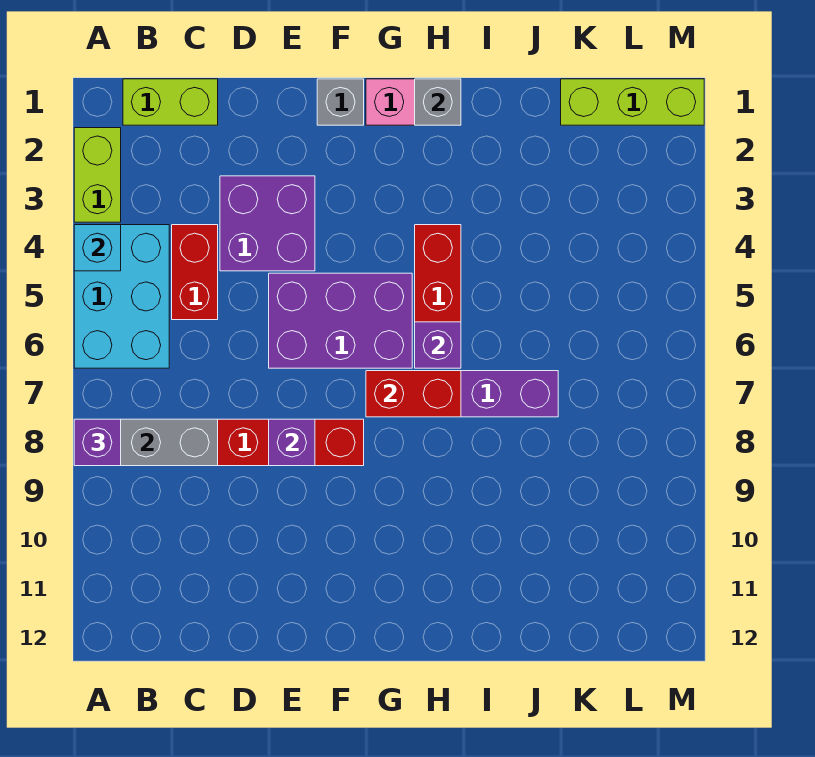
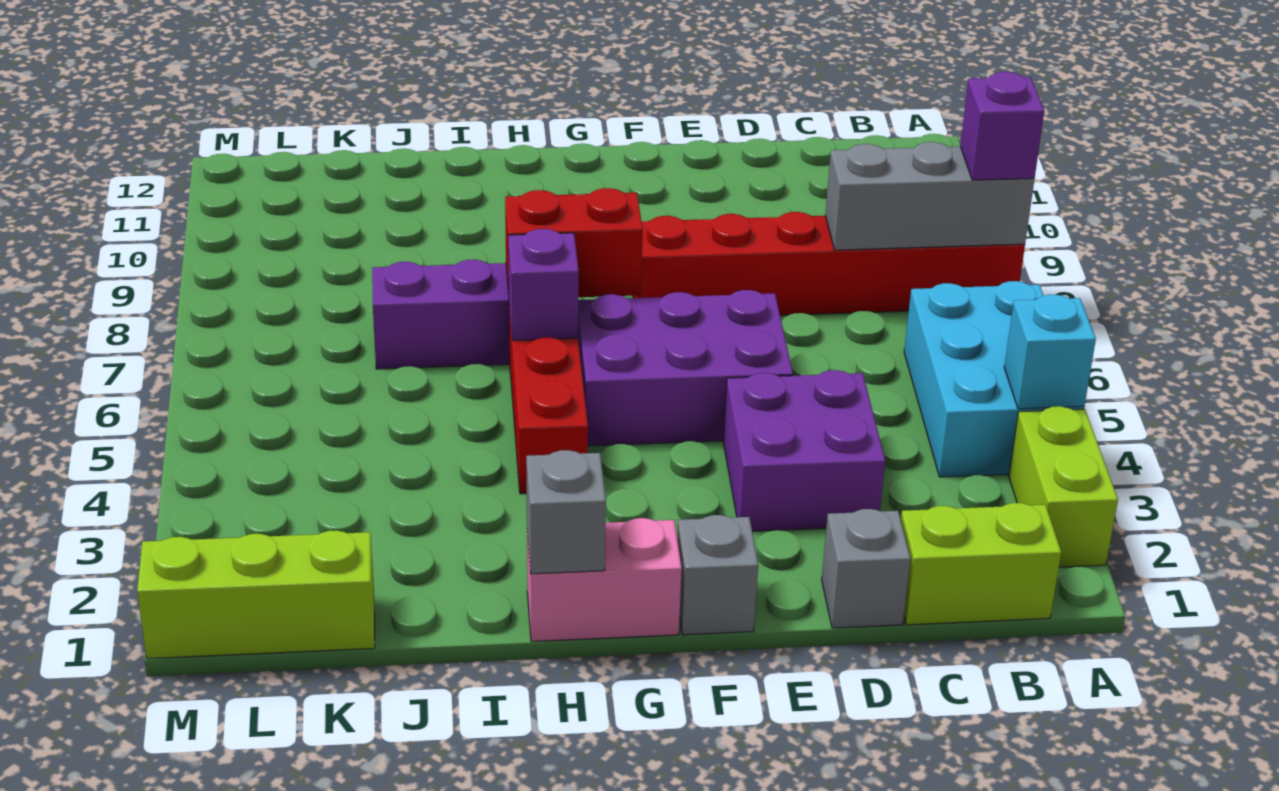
red 1x2 brick [172,225,218,320] -> none
none -> grey 1x1 brick [822,509,911,628]
purple 1x1 brick [269,419,315,466] -> none

